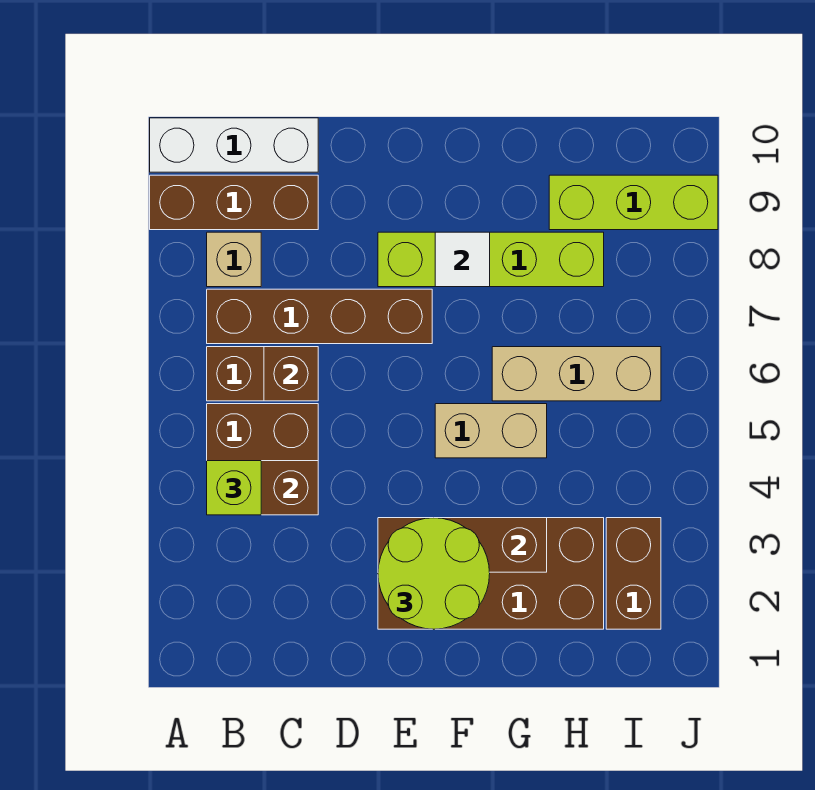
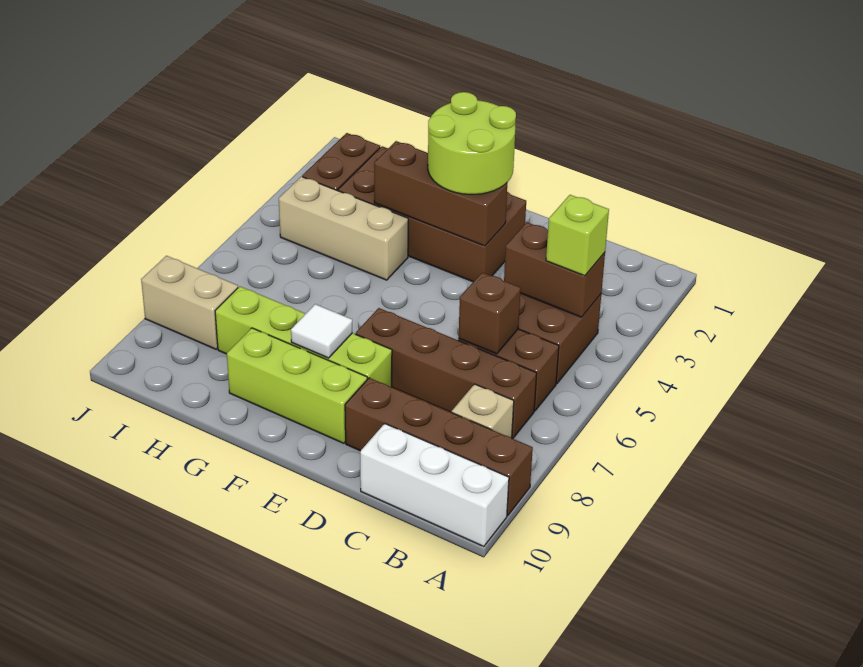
brown 1x3 brick [150,175,318,230] -> brown 1x4 brick [345,378,533,516]
tan 1x2 brick [435,404,547,458] -> tan 1x2 brick moved to [141,256,238,349]
tan 1x3 brick [492,347,661,401] -> tan 1x3 brick moved to [279,177,408,280]
lime 1x3 brick [549,175,718,230] -> lime 1x3 brick moved to [227,328,367,443]

